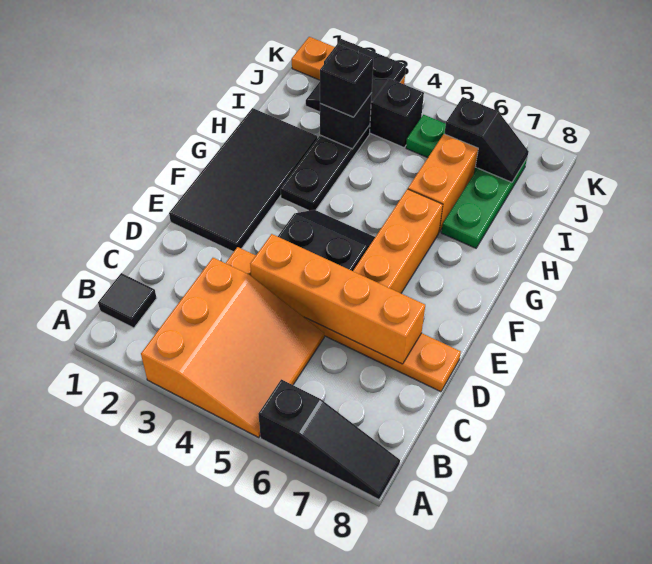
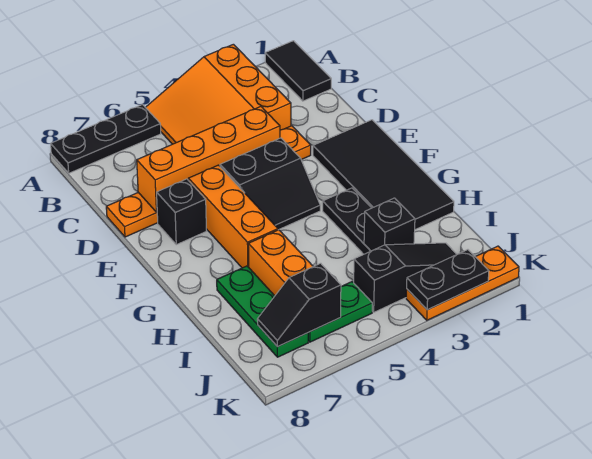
black 1x3 slope [258,379,400,499] -> black 1x3 plate [51,105,161,173]
black 1x1 tile [98,273,157,328] -> black 1x2 tile [265,41,331,101]
black 1x1 brick [320,45,373,117] -> black 1x1 brick moved to [157,179,206,245]

